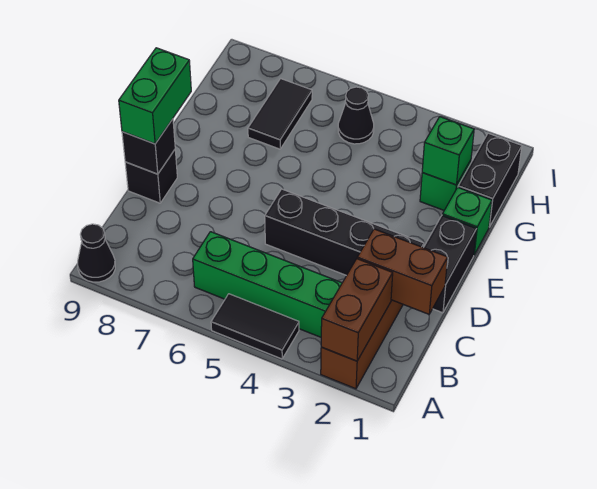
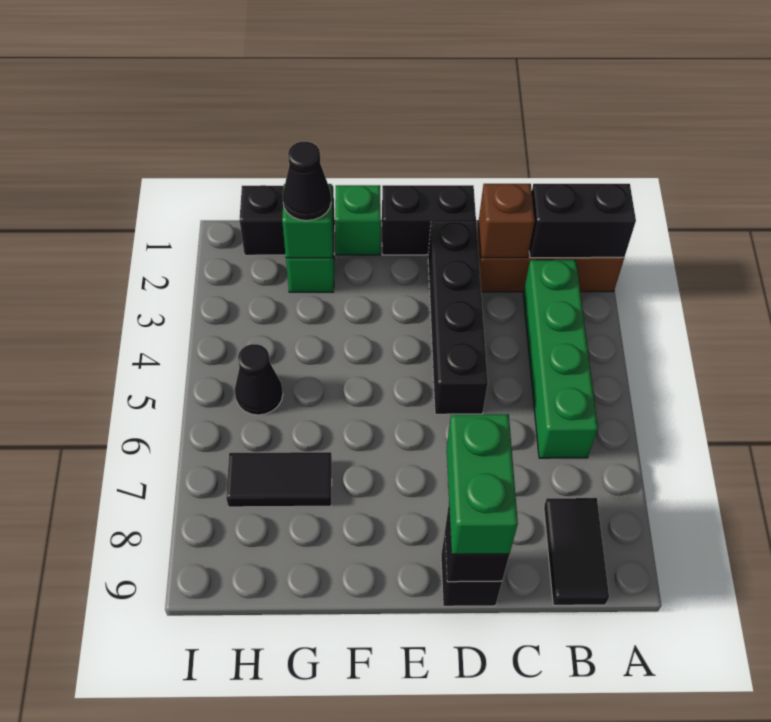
brown 1x2 brick [321,259,393,361] -> black 1x2 brick [529,184,636,258]
black 1x2 tile [211,294,299,359] -> black 1x2 tile moved to [544,498,609,605]
black 1x1 cone [78,224,115,282] -> black 1x1 cone moved to [283,142,331,221]
brown 1x2 brick [357,229,448,314] -> brown 1x1 brick [479,184,535,258]
green 1x2 brick [119,48,191,144] -> green 1x2 brick turned to [447,414,518,554]

